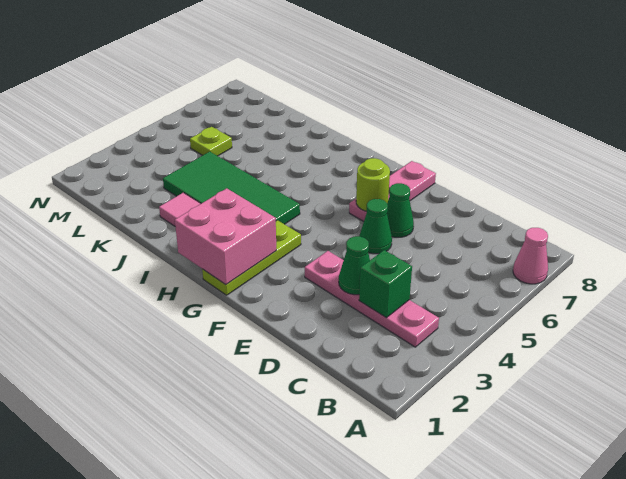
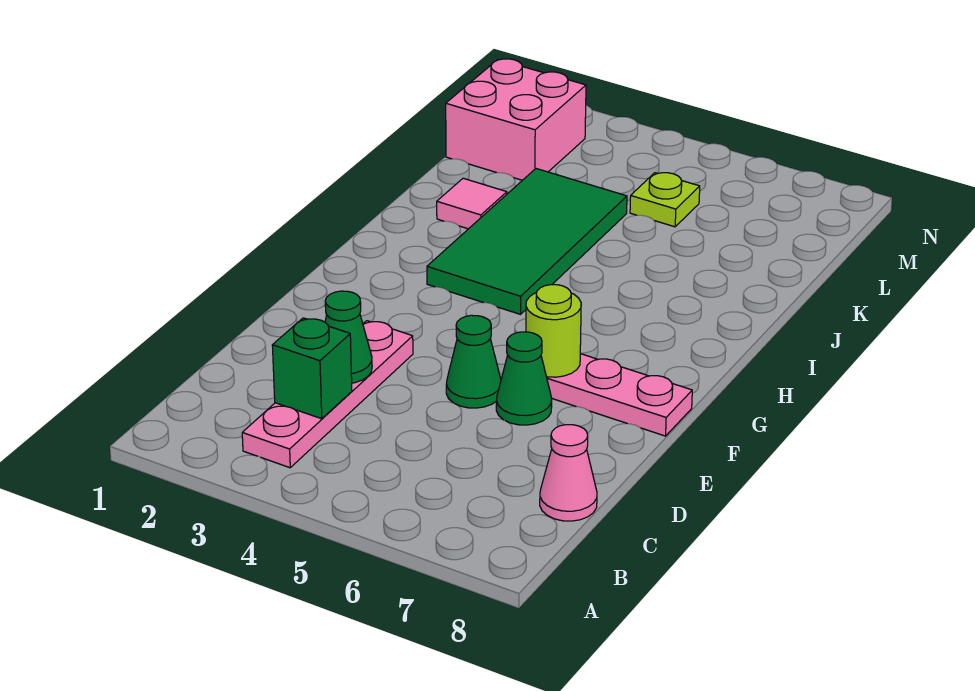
pink 1x1 cone [513,228,548,284] -> pink 1x1 cone moved to [540,425,597,521]
lime 1x3 plate [202,220,301,295] -> none
pink 2x2 brick [175,188,276,285] -> pink 2x2 brick moved to [446,59,586,180]

